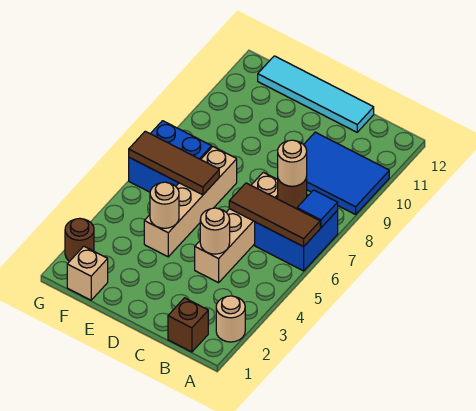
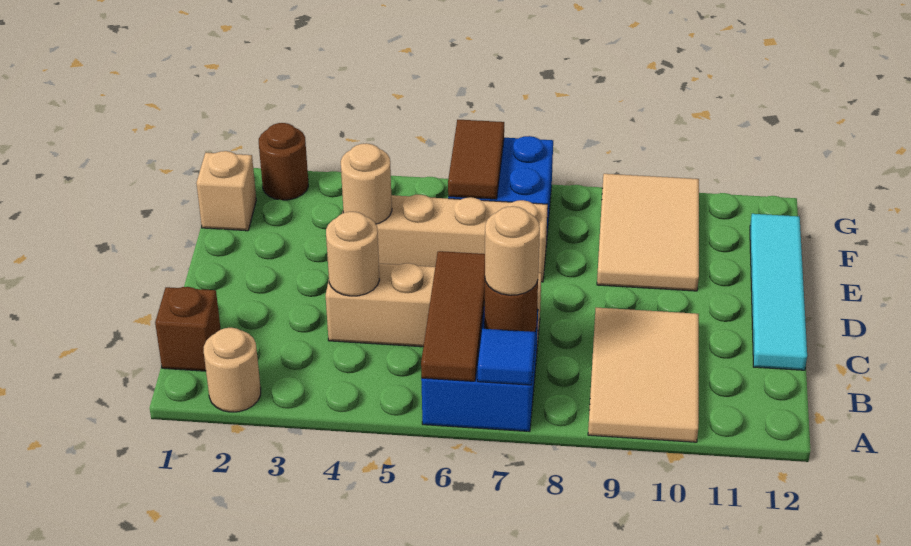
blue 2x3 tile [304,132,389,215] -> tan 2x3 tile [588,308,699,442]
brown 1x3 tile [129,131,219,195] -> brown 1x2 tile [448,120,504,199]
none -> tan 2x3 tile [597,174,699,291]

